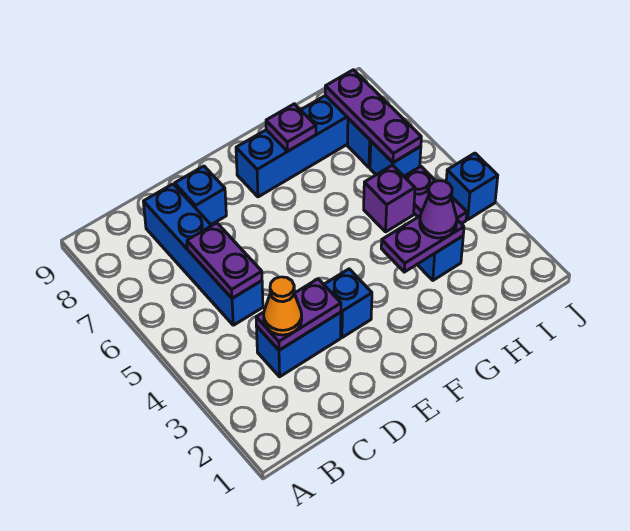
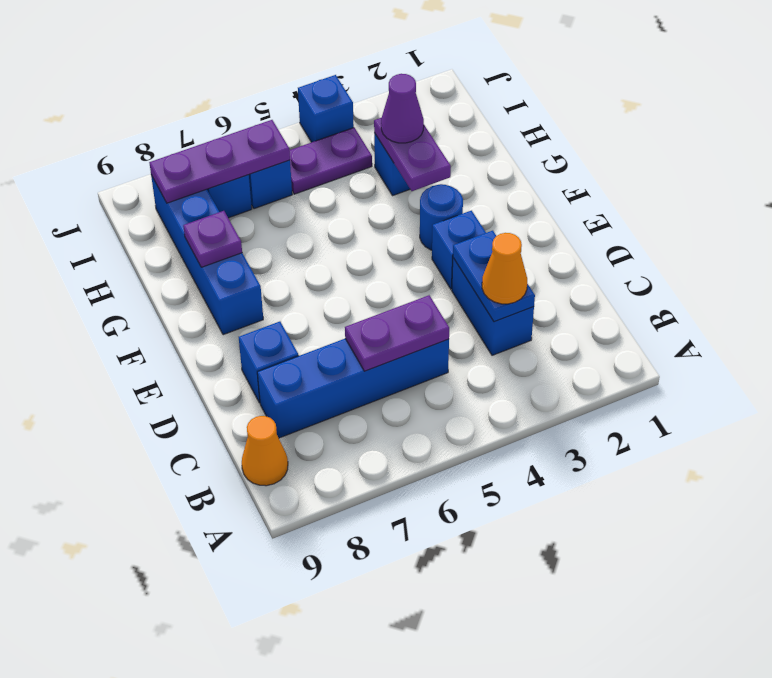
none -> orange 1x1 cone [242,416,288,486]
purple 1x2 plate [256,279,341,350] -> blue 1x2 plate [453,231,535,322]
none -> blue 1x1 round brick [420,184,463,250]
purple 1x1 brick [364,165,415,232] -> none

